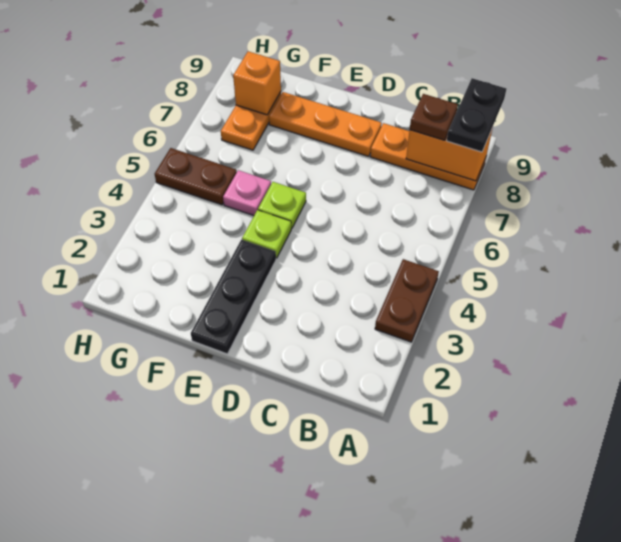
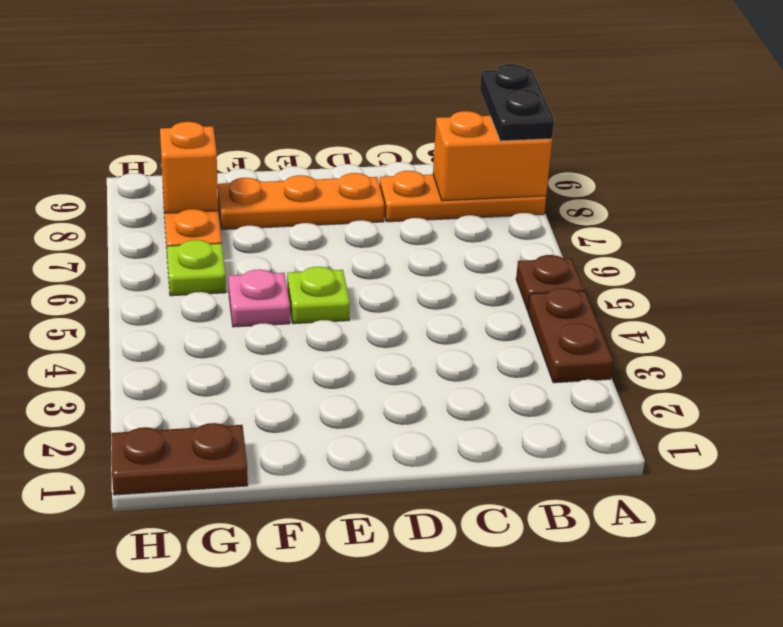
brown 1x1 plate [410,94,458,140] -> brown 1x1 plate moved to [516,255,584,311]
black 1x3 plate [191,240,276,354] -> none
lime 1x1 plate [242,210,291,258] -> lime 1x1 plate moved to [167,240,226,296]
brown 1x2 plate [155,148,237,205] -> brown 1x2 plate moved to [111,423,248,495]

